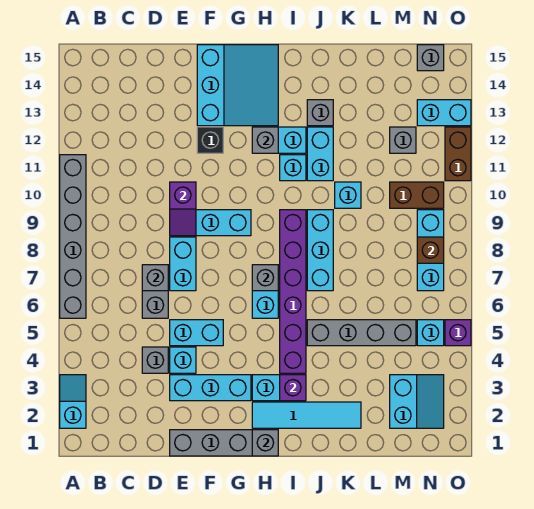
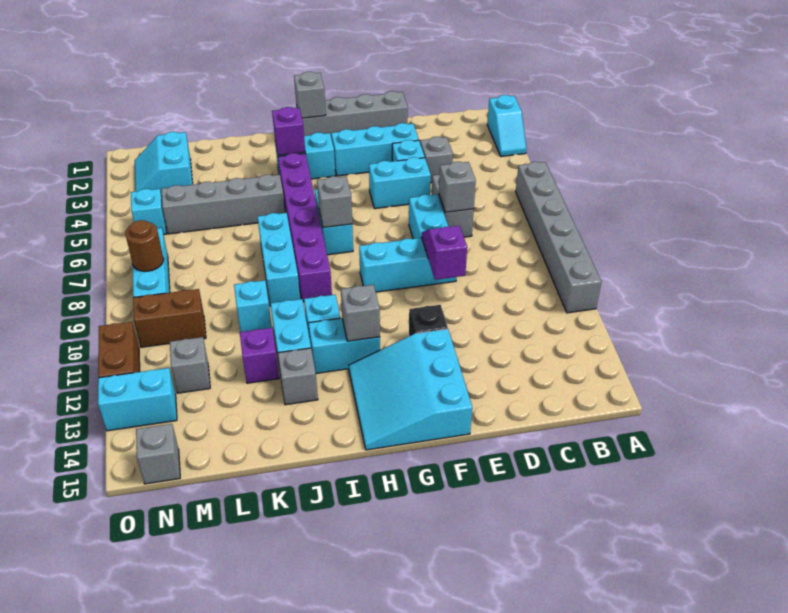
cyan 1x4 tile [252,402,361,428] -> none
brown 1x1 brick [417,237,444,263] -> brown 1x1 round brick [125,220,164,271]
purple 1x1 brick [445,320,471,346] -> purple 1x1 brick moved to [240,328,279,383]

